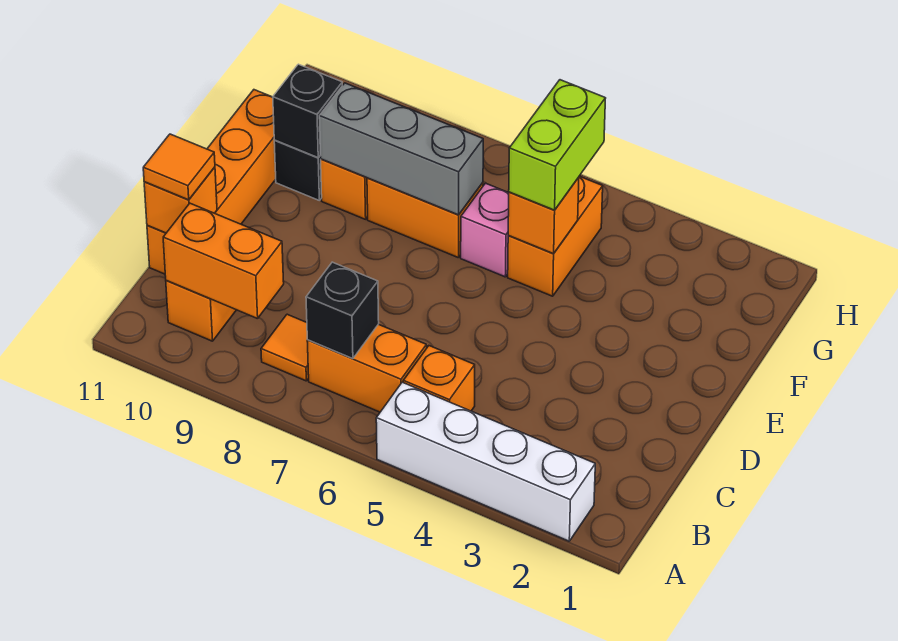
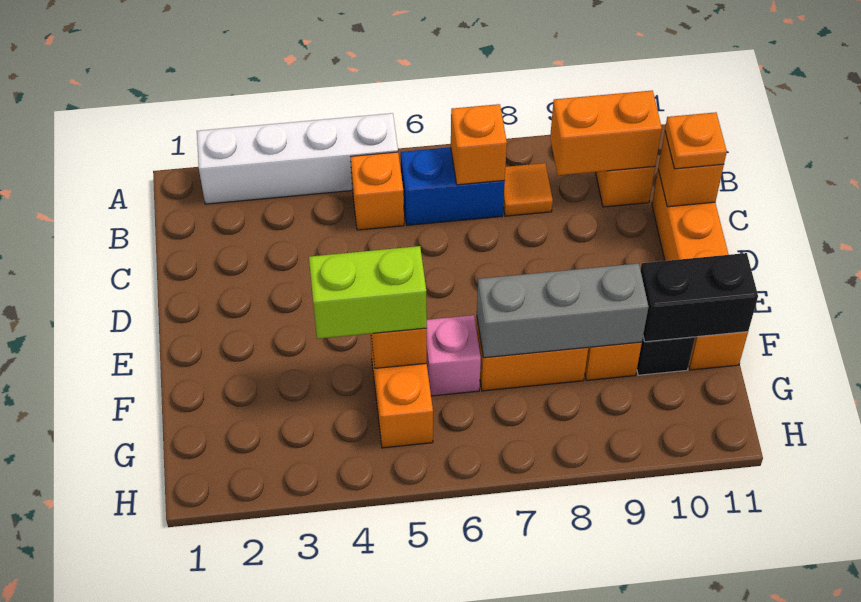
orange 1x2 brick [307,324,427,412] -> blue 1x2 brick [401,147,505,225]
black 1x1 brick [306,262,379,359] -> orange 1x1 brick [451,104,507,185]
orange 1x1 tile [143,134,215,200] -> orange 1x1 plate [665,112,727,169]
lime 1x2 brick [509,80,606,210] -> lime 1x2 brick turned to [309,246,427,339]
black 1x1 brick [273,64,342,158] -> black 1x2 brick [640,253,758,342]

